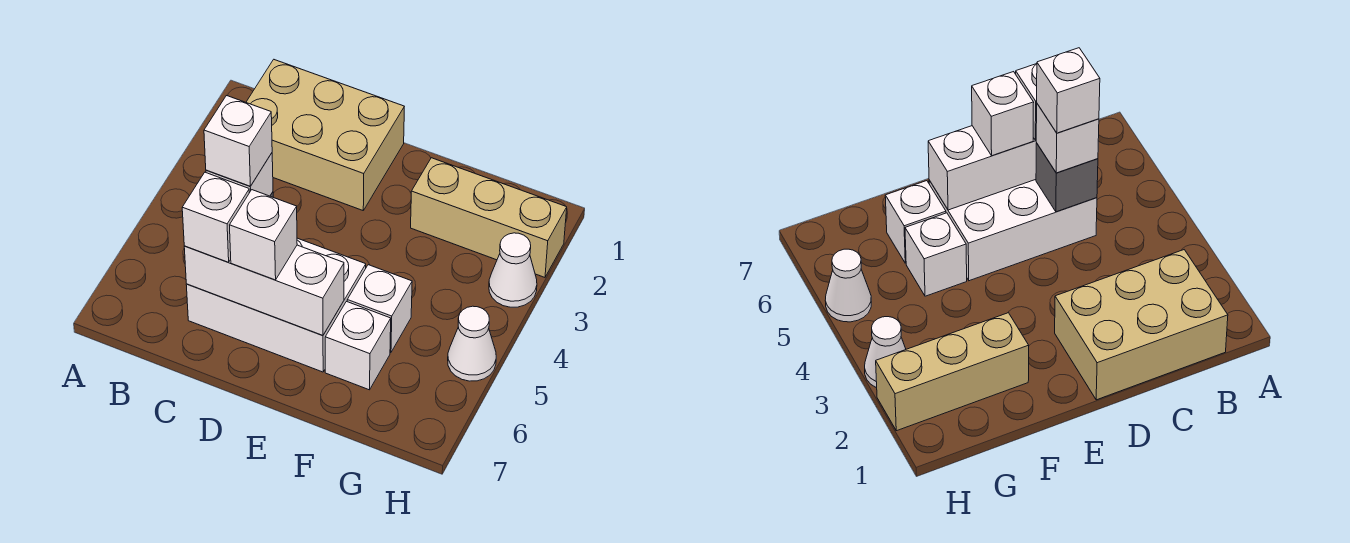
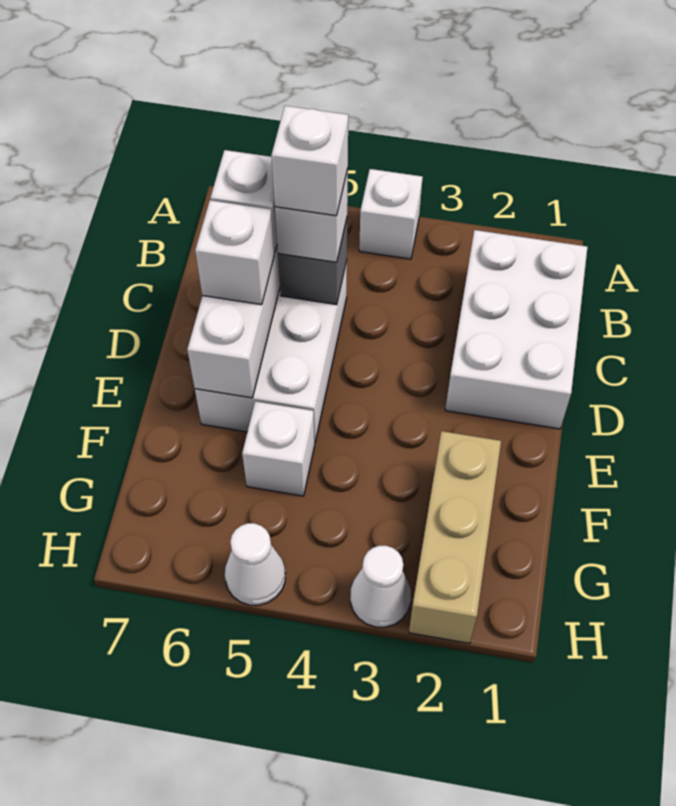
tan 2x3 brick [246,60,404,210] -> white 2x3 brick [445,230,587,429]
white 1x1 brick [325,302,391,390] -> white 1x1 brick moved to [359,169,423,259]

